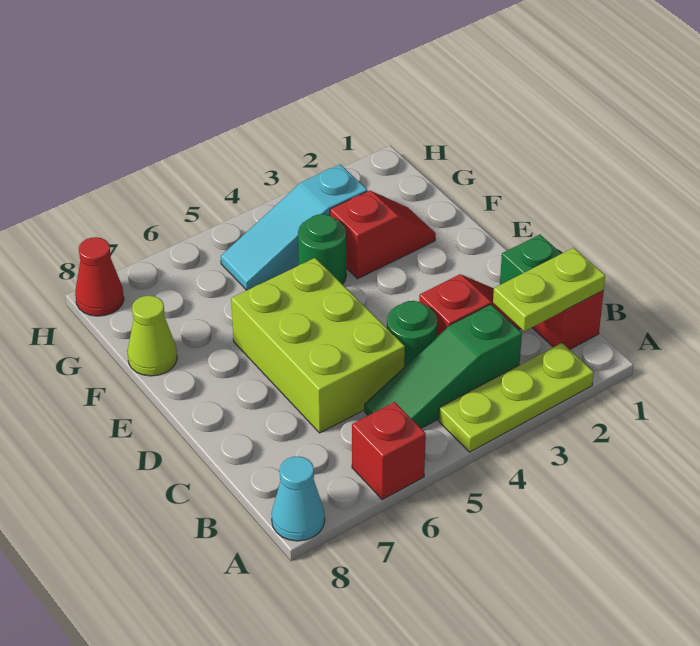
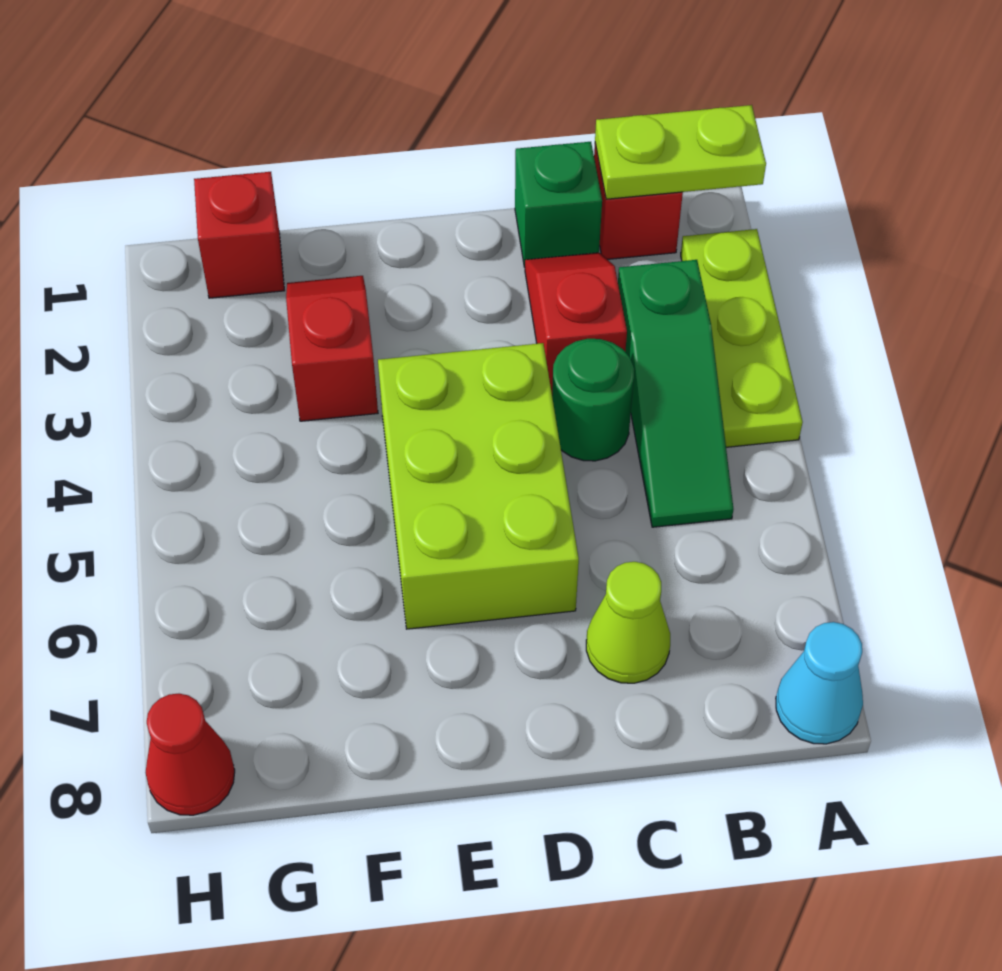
red 1x1 brick [352,402,426,499] -> red 1x1 brick moved to [194,172,284,298]
lime 1x2 plate [493,248,605,331] -> lime 1x2 plate turned to [595,105,766,199]
lime 2x3 brick [231,258,405,433] -> lime 2x3 brick turned to [378,343,579,629]
green 1x1 round brick [298,214,346,284] -> none
lime 1x1 cone [127,296,177,376] -> lime 1x1 cone moved to [586,562,670,683]
cyan 1x3 slope [221,164,367,290] -> none

